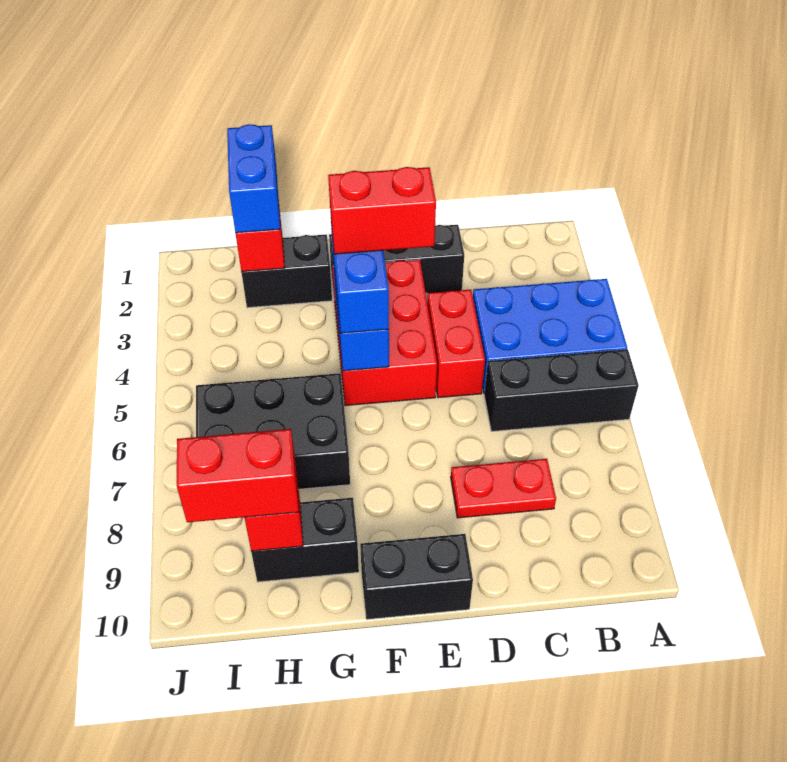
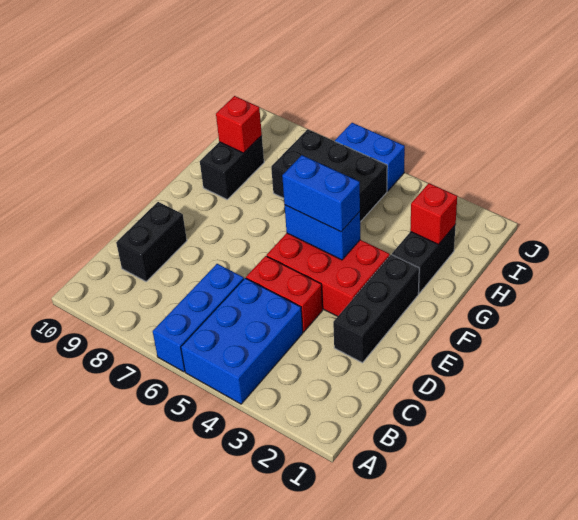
black 1x3 brick [484,349,639,431] -> blue 1x3 brick [153,264,244,372]
red 1x2 plate [451,459,556,518] -> none
red 1x2 brick [328,167,436,254] -> none
black 1x2 brick [360,534,473,620] -> black 1x2 brick moved to [116,202,187,281]
black 2x3 brick [196,373,350,489] -> black 2x3 brick turned to [271,129,387,222]
blue 1x2 brick [227,124,280,233] -> blue 1x2 brick moved to [335,123,405,191]
red 1x2 brick [177,429,299,522] -> none

